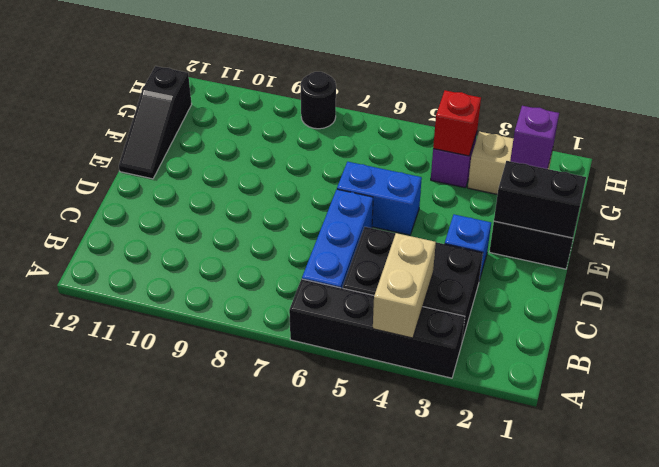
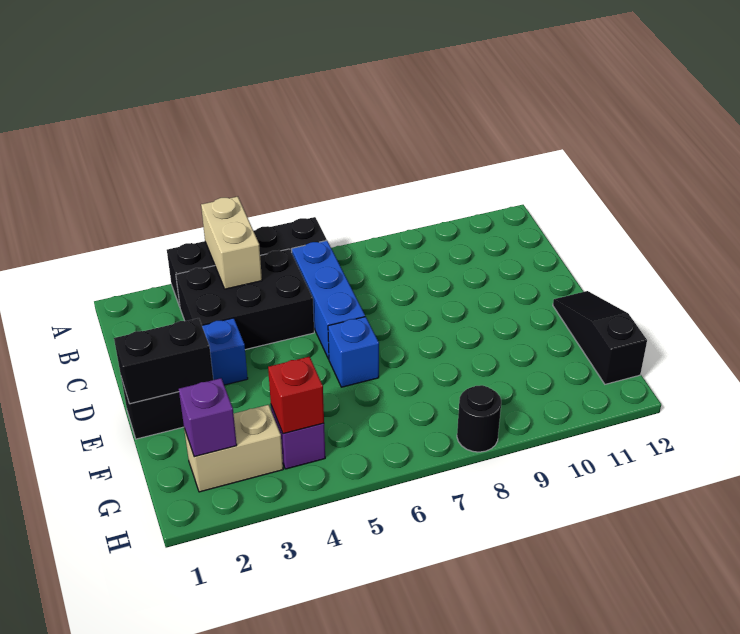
blue 1x2 brick [337,162,422,235] -> blue 1x1 brick [328,317,379,387]

